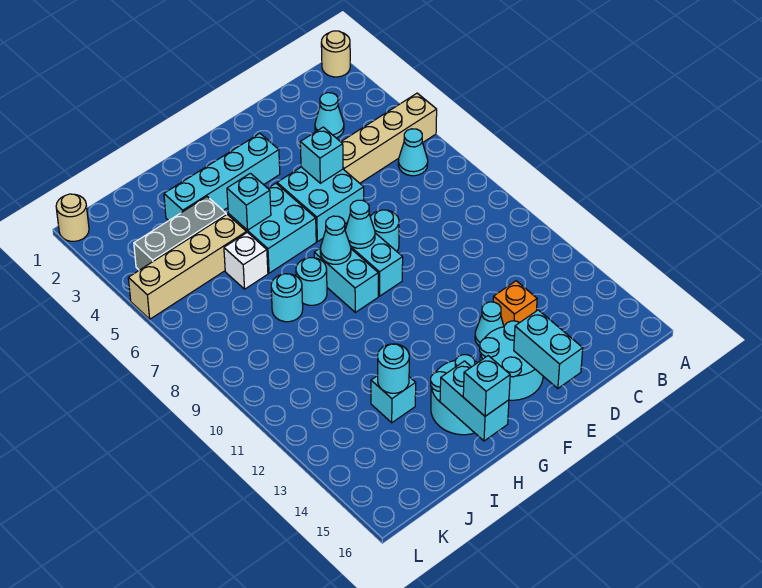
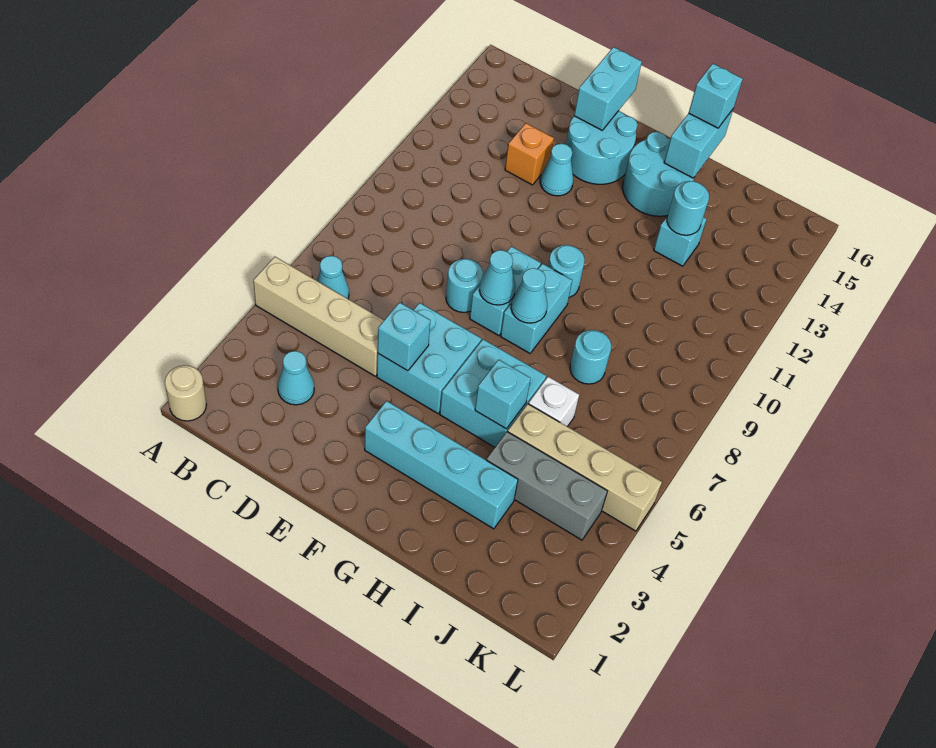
cyan 1x1 round brick [296,258,327,305] -> cyan 1x1 round brick moved to [548,245,585,297]
tan 1x1 round brick [56,194,89,241] -> none

